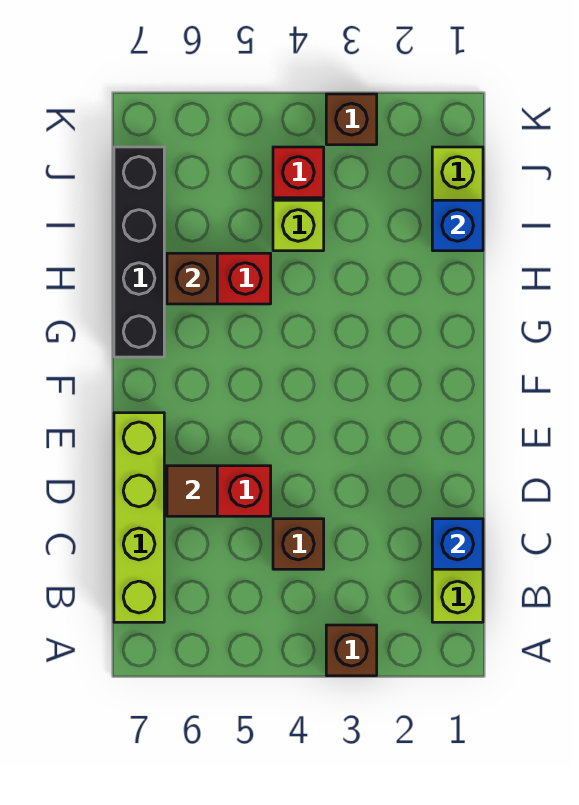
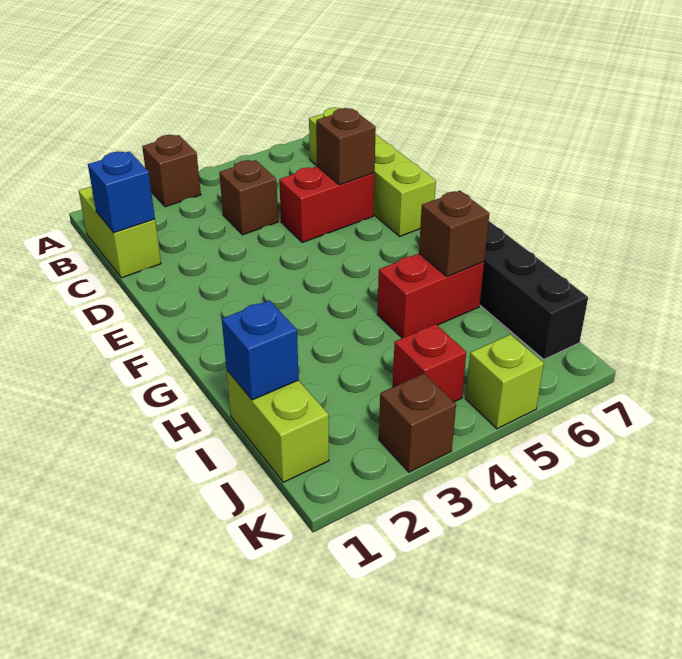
brown 1x1 tile [167,466,217,516] -> brown 1x1 brick [316,108,376,185]
lime 1x1 brick [273,200,324,251] -> lime 1x1 brick moved to [465,334,544,429]

